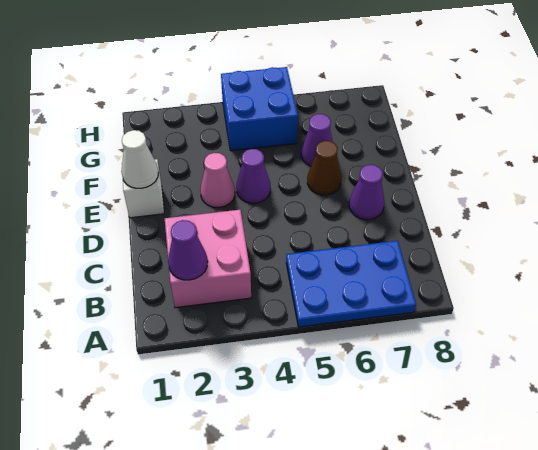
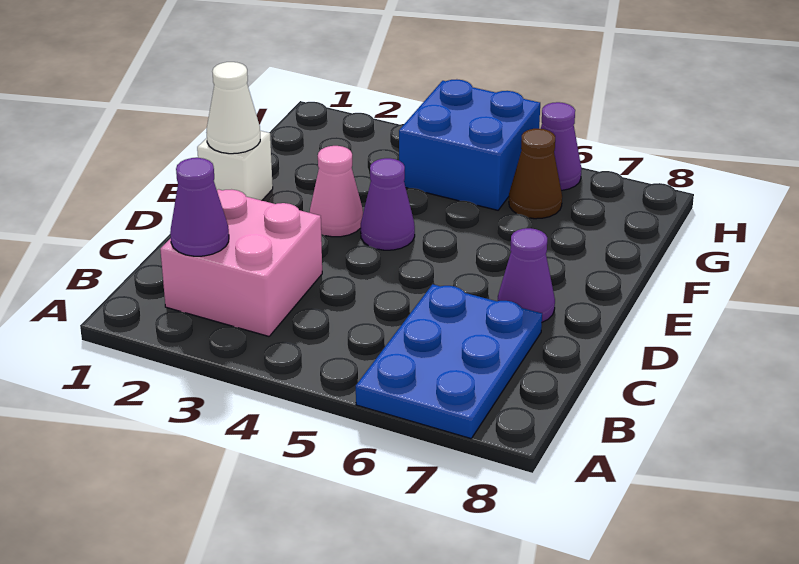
blue 2x3 plate [286,241,416,327] -> blue 2x3 plate turned to [356,284,542,439]
brown 1x1 cone [307,141,341,195] -> brown 1x1 cone moved to [509,129,562,219]
purple 1x1 cone [301,114,333,166] -> purple 1x1 cone moved to [541,102,582,190]

